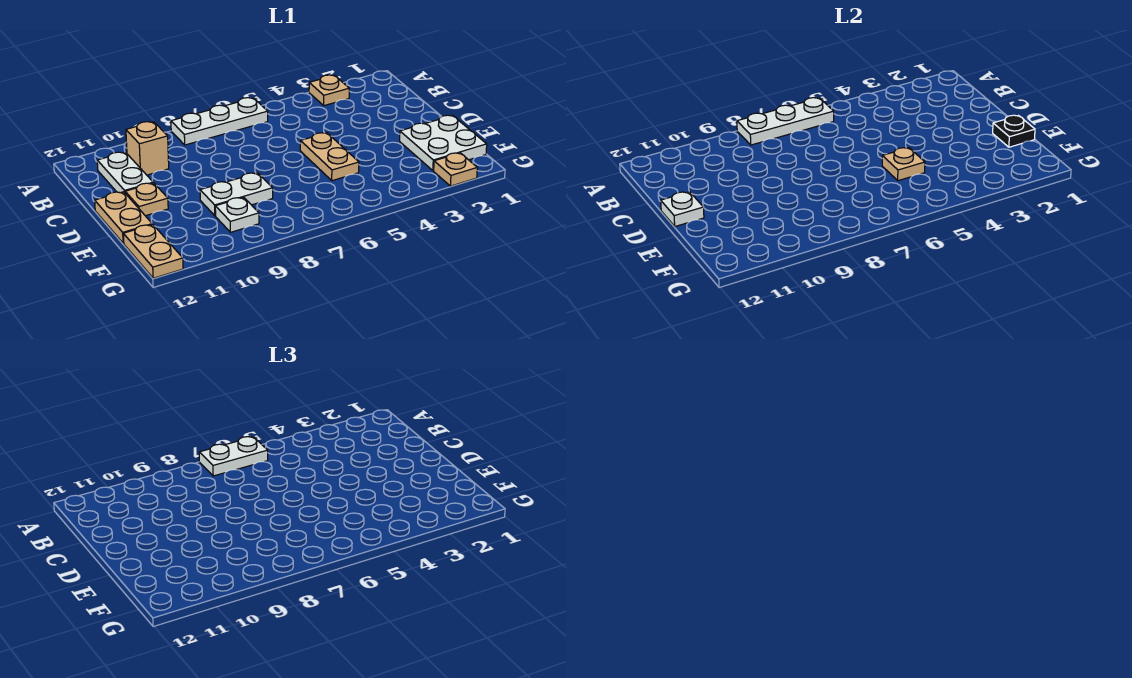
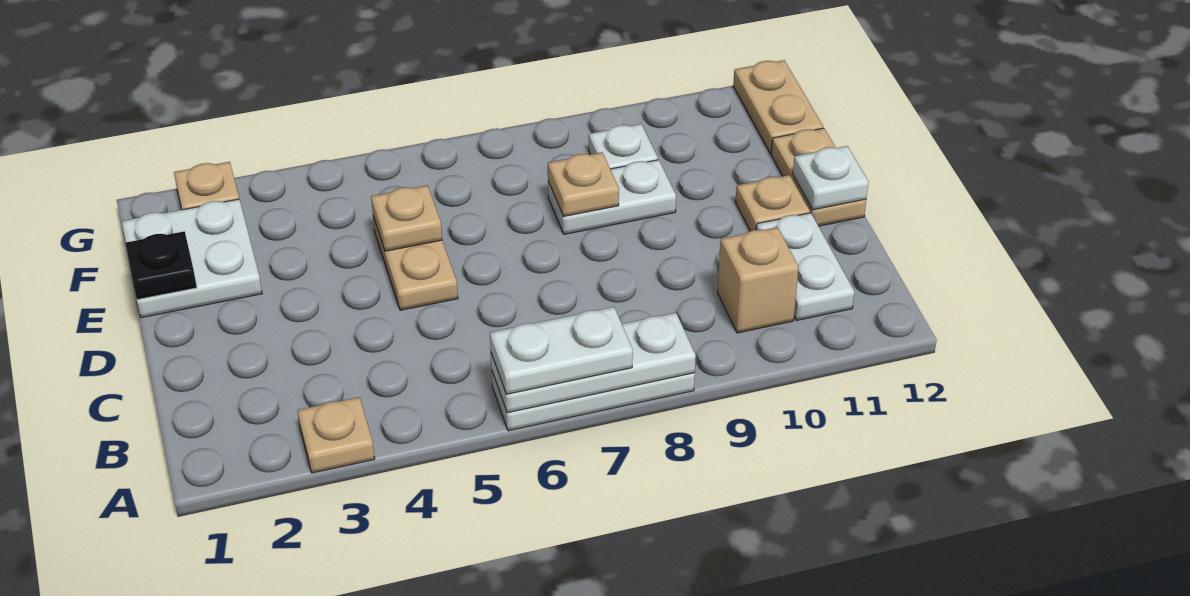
none -> tan 1x1 plate [548,152,619,216]

